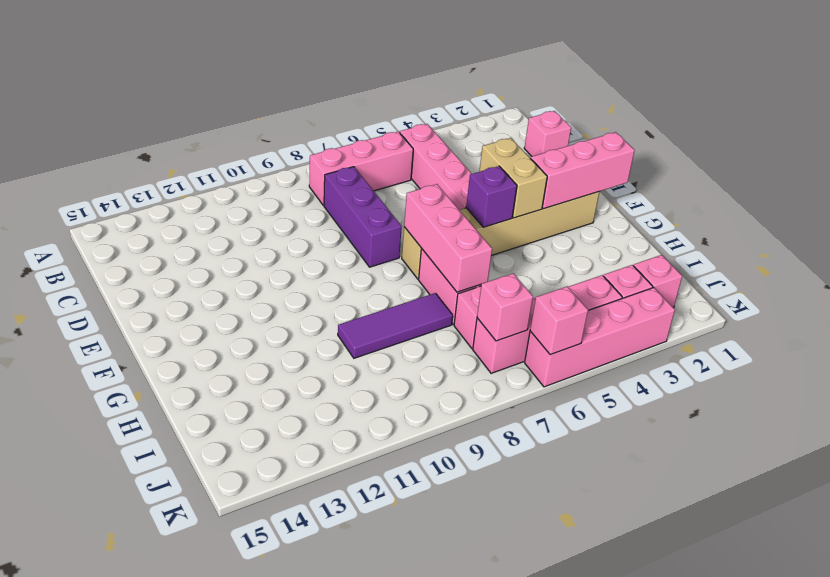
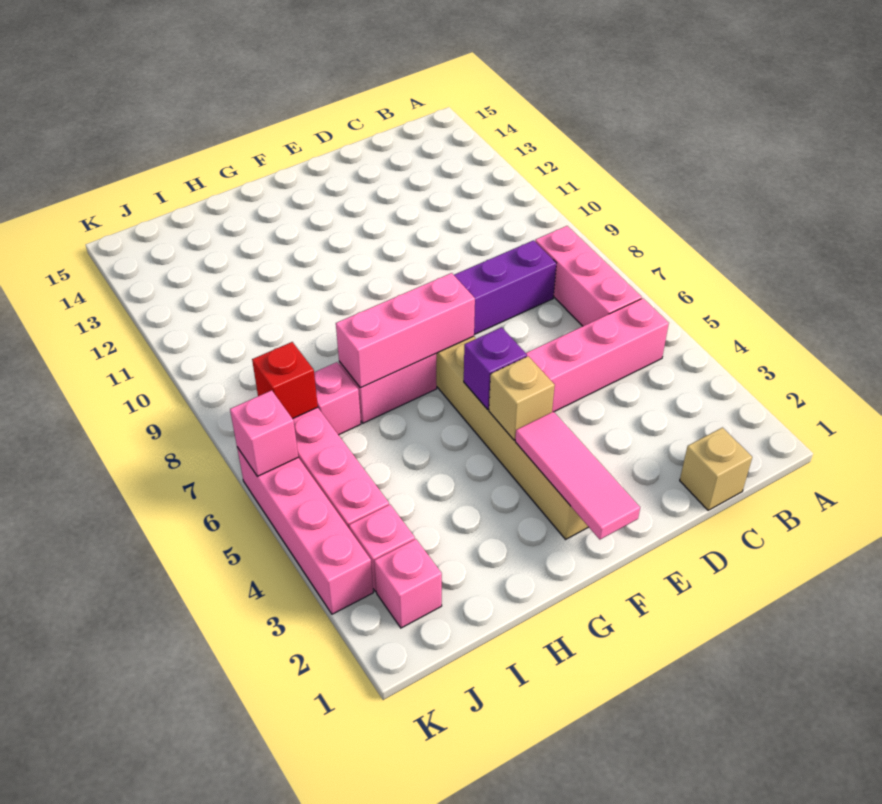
pink 1x1 brick [524,111,571,156] -> tan 1x1 brick [680,428,752,510]
tan 1x2 brick [479,138,547,218] -> tan 1x1 brick [489,356,555,440]
pink 1x3 brick [530,132,635,209] -> pink 1x3 tile [515,412,640,540]
purple 1x3 tile [338,293,453,358] -> none
pink 1x1 brick [477,273,533,341] -> red 1x1 brick [252,342,318,419]

